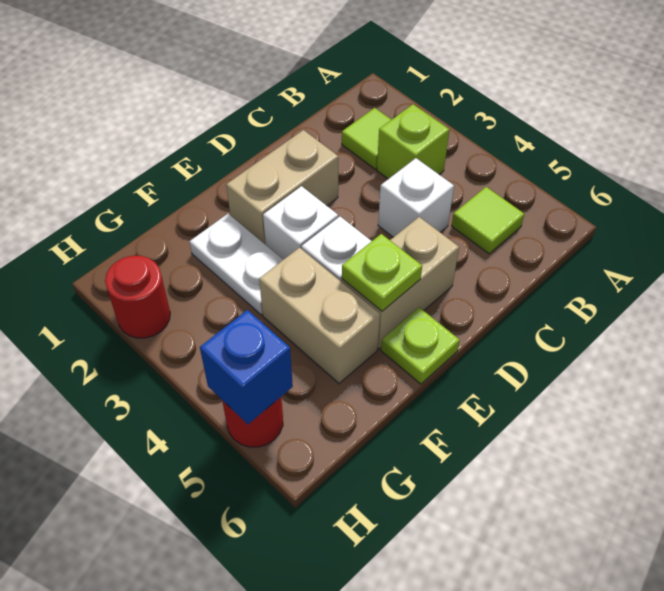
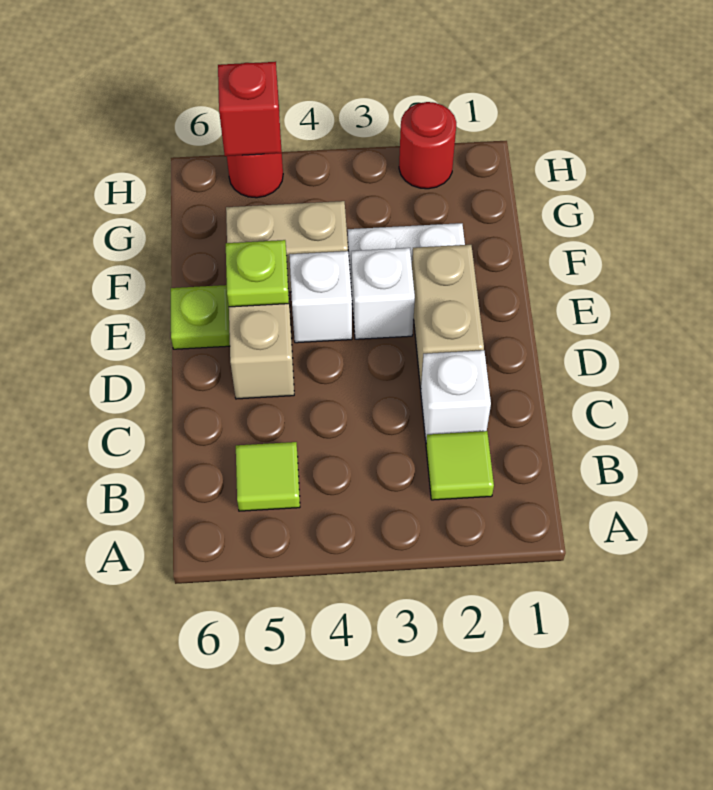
lime 1x1 brick [377,104,449,179] -> none
white 1x1 brick [378,158,454,237] -> white 1x1 brick moved to [421,350,491,441]
blue 1x1 brick [200,310,293,424] -> red 1x1 brick [218,62,281,156]

